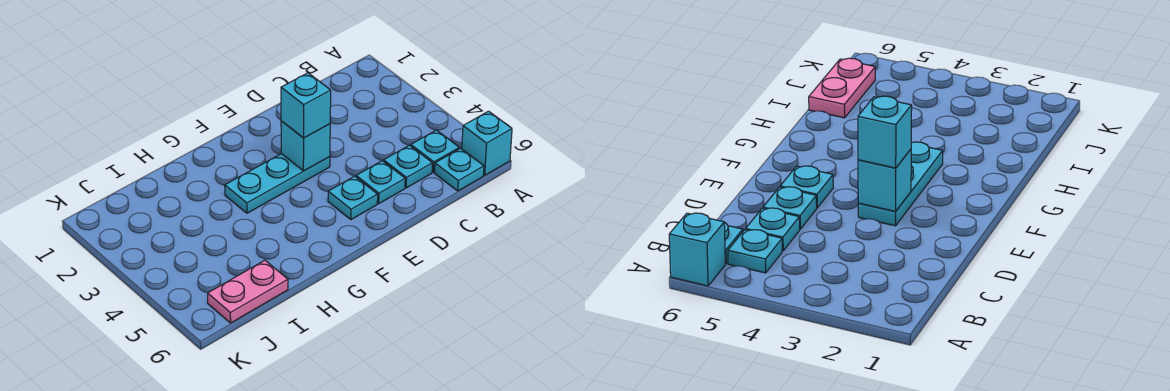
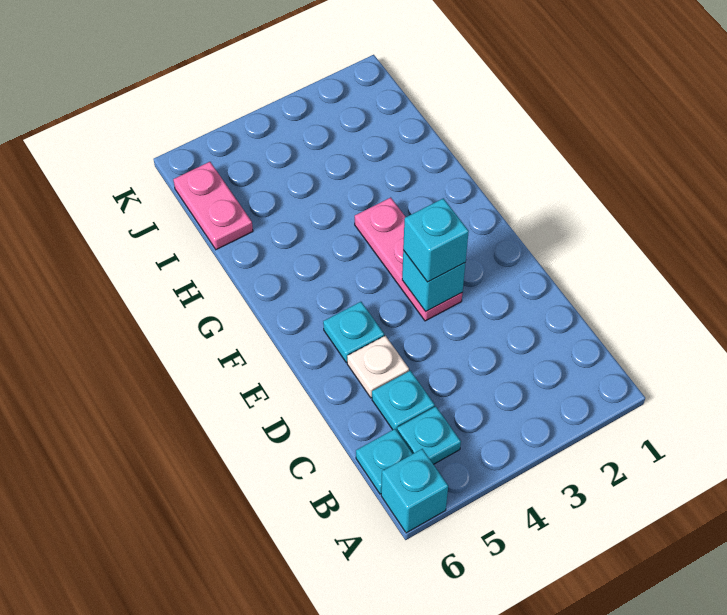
cyan 1x1 plate [356,161,405,203] -> white 1x1 plate [347,336,409,398]
cyan 1x3 plate [225,154,330,213] -> pink 1x3 plate [355,198,462,321]

